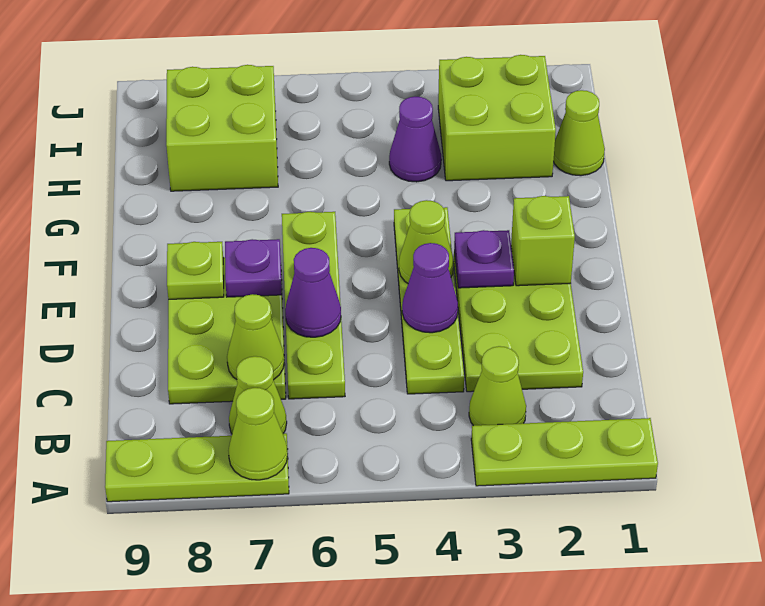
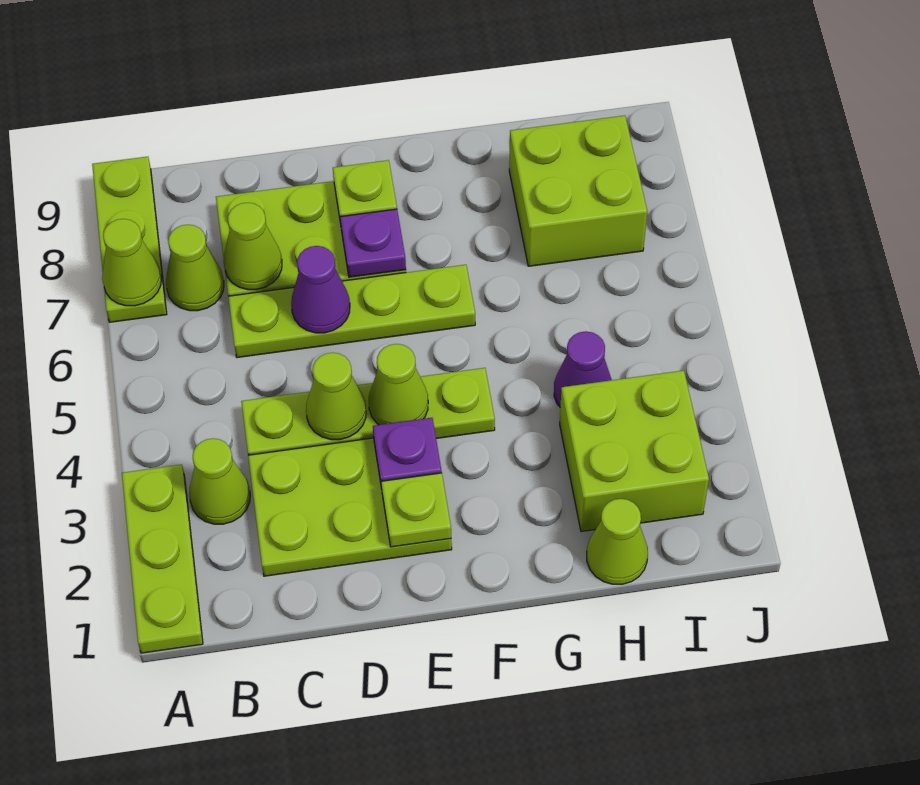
purple 1x1 cone [402,243,458,333] -> lime 1x1 cone [306,353,366,440]
lime 1x1 brick [511,196,575,286] -> lime 1x1 plate [381,473,451,547]

